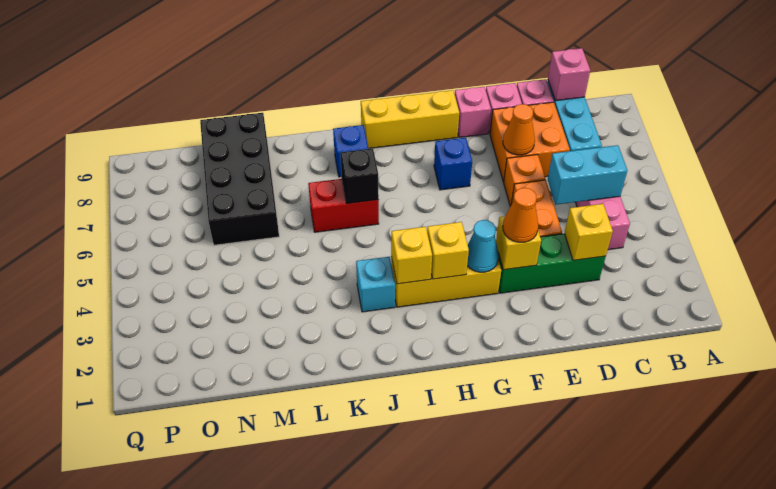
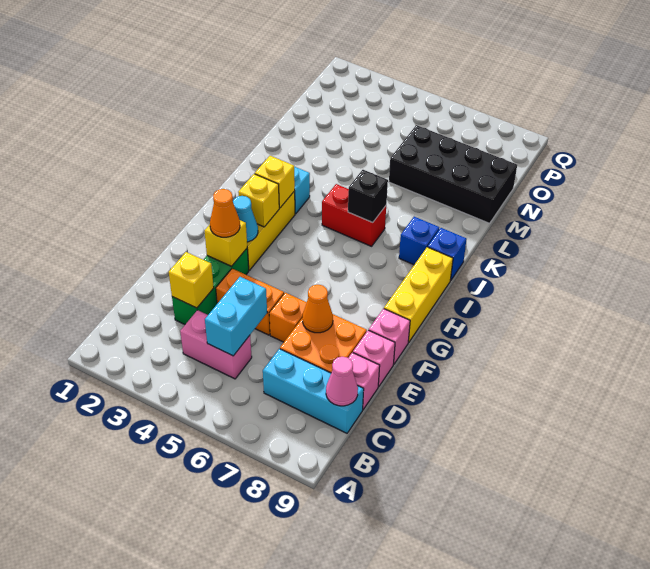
pink 1x1 brick [548,48,590,101] -> pink 1x1 cone [326,357,358,406]
blue 1x1 brick [434,138,472,190] -> blue 1x1 brick moved to [428,228,467,281]
red 1x2 brick [308,179,379,232] -> red 1x2 brick turned to [322,184,386,246]

